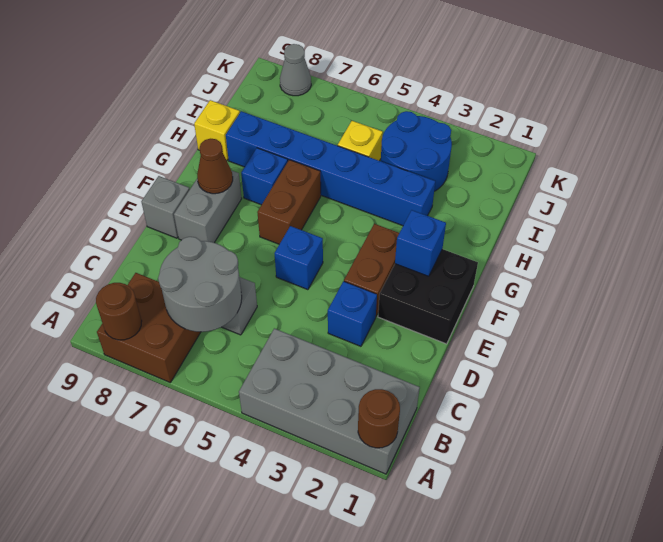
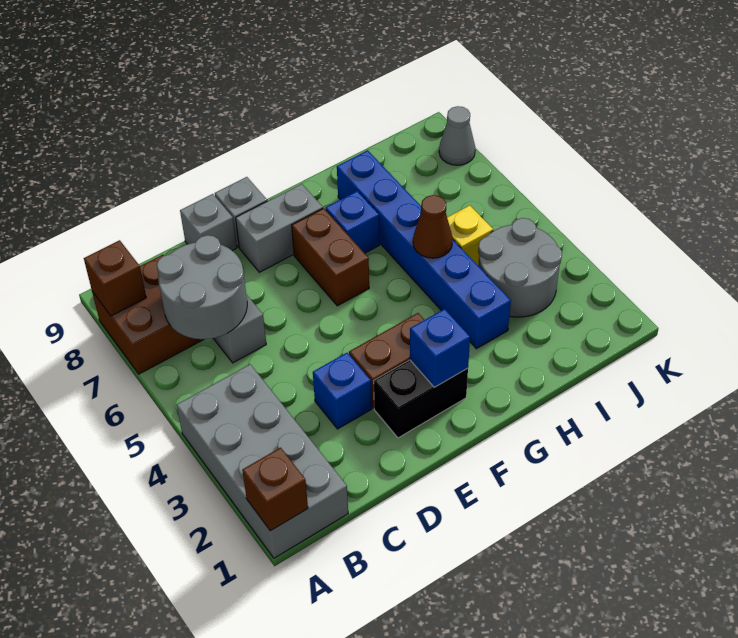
brown 1x1 round brick [358,389,400,448] -> brown 1x1 brick [242,448,308,531]
brown 1x1 round brick [96,283,142,340] -> brown 1x1 brick [84,240,146,316]
none -> grey 1x1 brick [180,194,237,251]
black 2x2 brick [378,249,478,344] -> black 1x2 brick [374,360,468,438]
blue 1x1 brick [274,226,323,290] -> none
brown 1x2 brick [257,160,321,244] -> brown 1x2 brick turned to [292,208,369,306]
brown 1x1 cone [197,139,233,194] -> brown 1x1 cone moved to [413,195,453,258]
yellow 1x1 brick [194,100,240,160] -> none
blue 2x2 round brick [381,111,452,191] -> grey 2x2 round brick [478,218,562,317]

